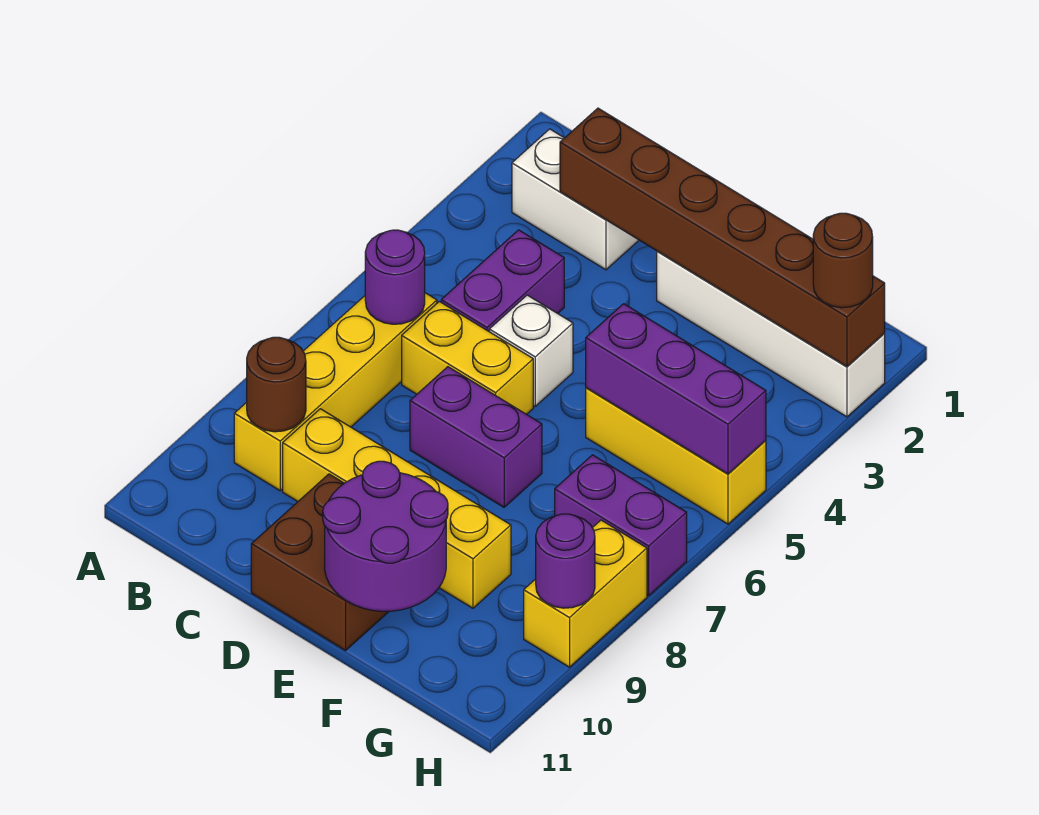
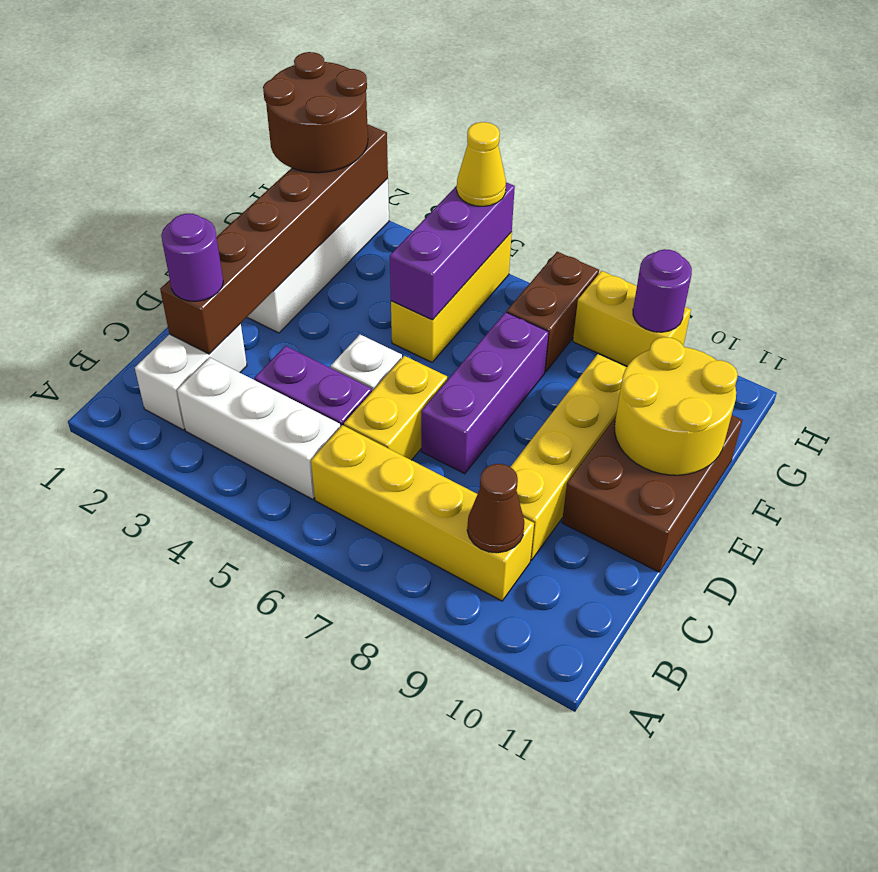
none -> white 1x3 brick [177,357,340,499]
purple 1x1 round brick [365,230,425,324] -> purple 1x1 round brick moved to [161,214,223,301]
brown 1x1 round brick [247,337,306,432] -> brown 1x1 cone [467,464,524,553]
purple 1x2 brick [410,367,542,507] -> purple 1x3 brick [421,312,549,474]
brown 2x2 brick [251,474,389,650] -> brown 2x3 brick [562,415,742,572]
purple 2x2 round brick [323,461,448,611] -> yellow 2x2 round brick [614,337,738,475]
purple 1x2 brick [555,455,687,596] -> brown 1x2 brick [507,252,599,372]
brown 1x1 round brick [813,213,873,308] -> brown 2x2 round brick [263,52,368,173]
none -> yellow 1x1 cone [457,122,506,206]

